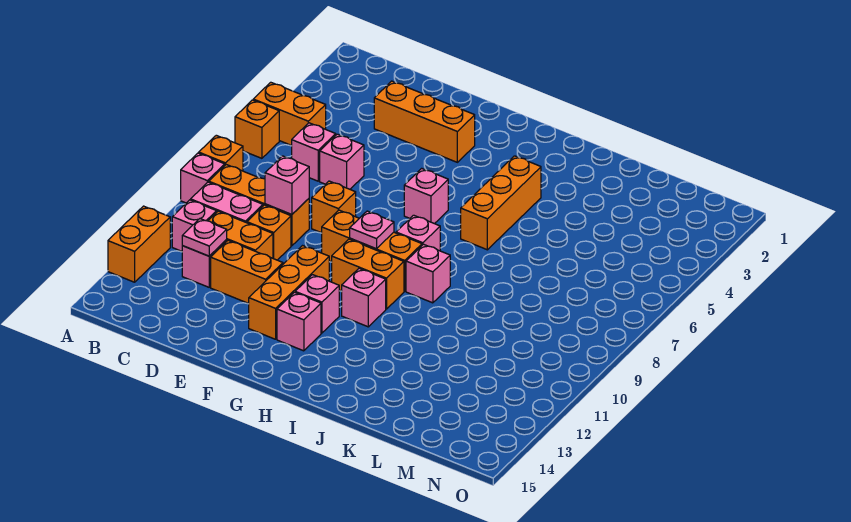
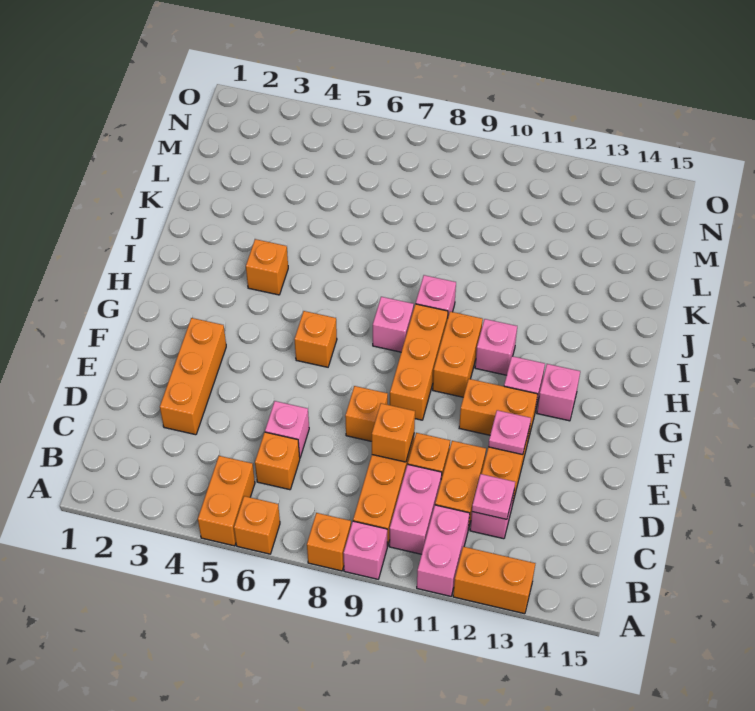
pink 1x1 brick [172,200,217,251] -> pink 1x2 brick [417,505,470,596]
pink 1x1 brick [292,123,336,181] -> orange 1x1 brick [255,432,300,490]
pink 1x1 brick [265,156,309,215] -> orange 1x1 brick [372,403,415,462]
orange 1x3 brick [249,246,329,339] -> orange 1x2 brick [459,379,538,440]
pink 1x1 brick [404,168,448,224] -> orange 1x1 brick [294,311,337,367]
pink 1x1 plate [350,211,394,249] -> pink 1x1 plate moved to [488,410,531,455]
orange 1x3 brick [461,156,541,250] -> orange 1x1 brick [246,239,288,295]

